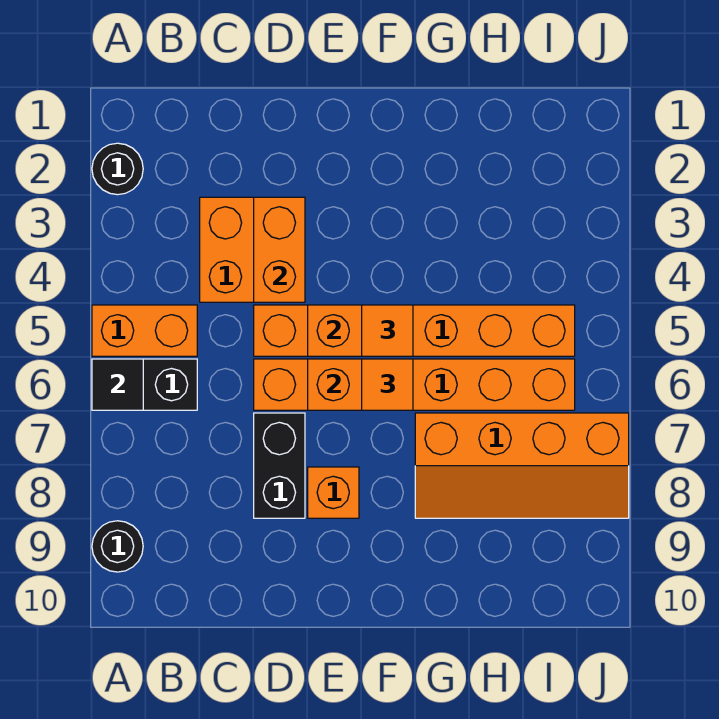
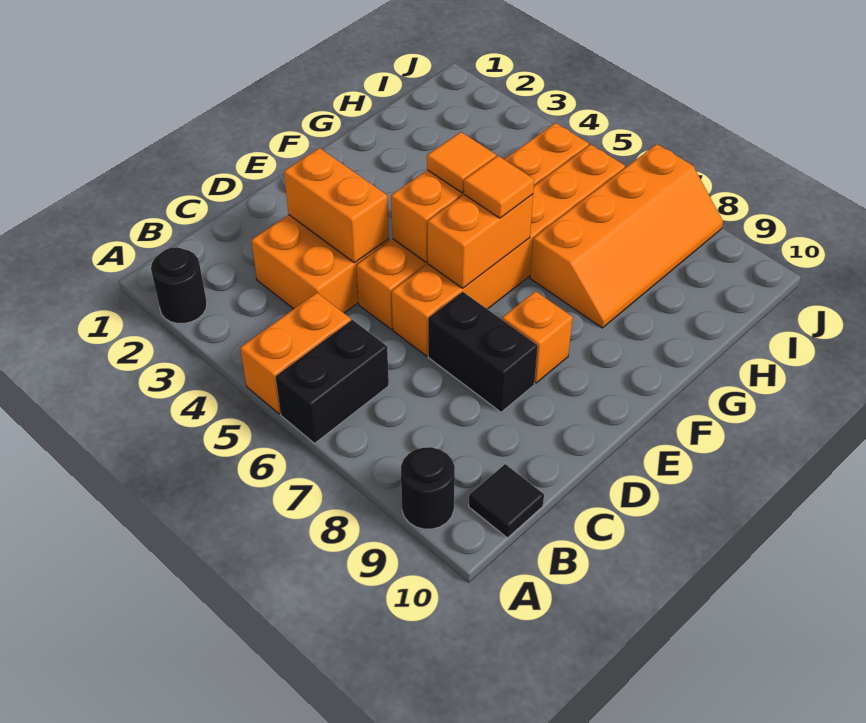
black 1x1 tile [92,359,143,410] -> black 1x1 tile moved to [469,464,544,538]

